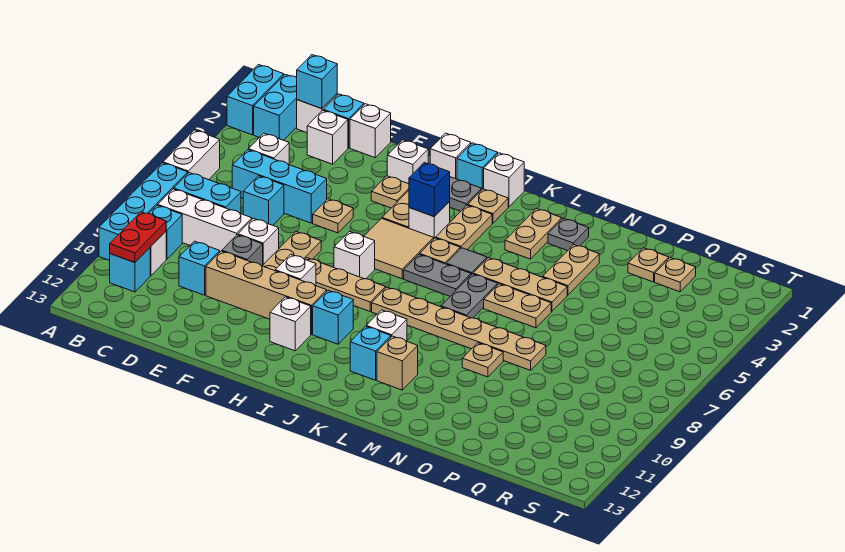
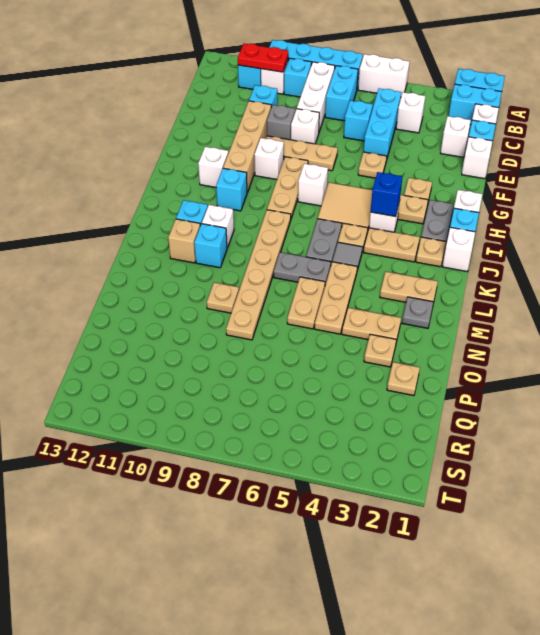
cyan 1x1 brick [297,55,337,109] -> cyan 1x1 brick moved to [194,224,227,268]
white 1x1 brick [387,140,428,184] -> none
tan 1x1 plate [655,258,696,292] -> tan 1x1 plate moved to [364,334,396,367]

